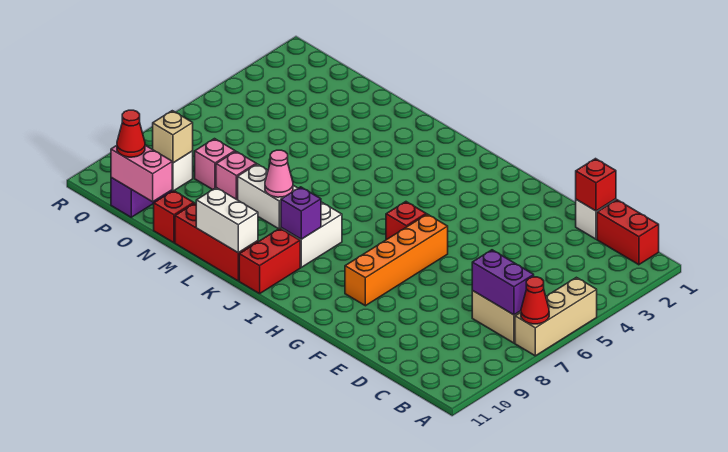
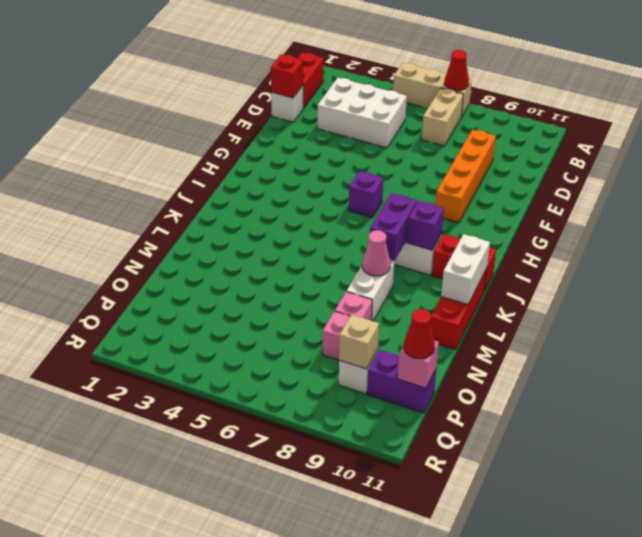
purple 1x2 brick [472,250,534,315] -> purple 1x2 brick moved to [370,193,417,261]
none -> white 2x3 brick [318,78,407,148]
orange 1x4 brick [345,214,448,306] -> orange 1x4 brick turned to [435,130,496,223]
red 1x1 brick [386,202,426,240] -> purple 1x1 brick [349,171,383,218]
red 1x1 brick [154,191,194,243] -> none
pink 1x2 brick [111,145,172,202] -> pink 1x1 brick [398,340,439,388]

